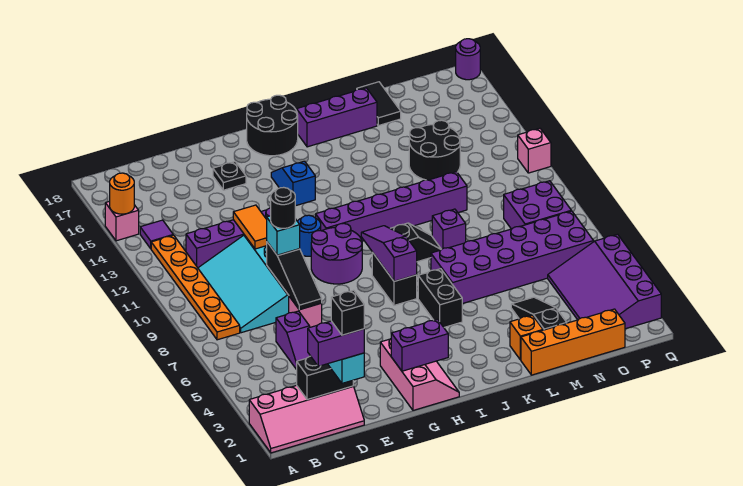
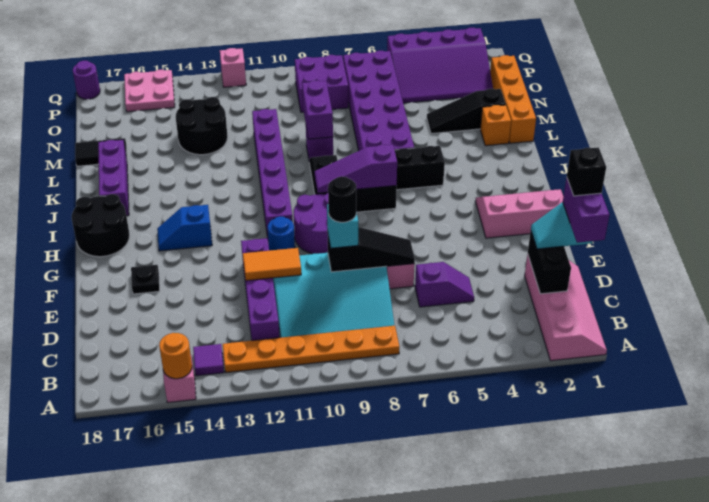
purple 1x2 brick [391,319,448,371] -> purple 1x2 brick moved to [302,80,333,139]
none -> pink 2x2 plate [124,70,175,112]

